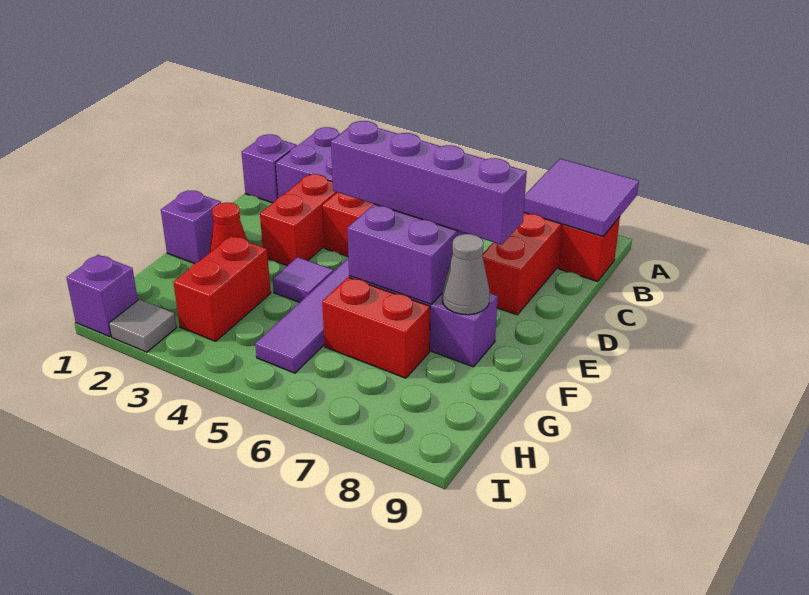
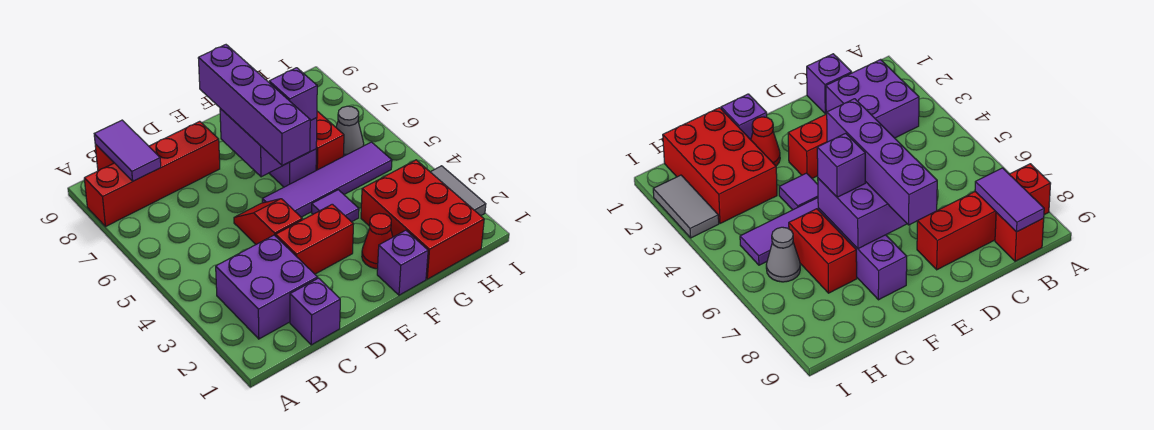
purple 2x2 tile [524,159,639,236] -> purple 1x2 tile [94,120,161,181]
grey 1x1 cone [442,234,490,315] -> grey 1x1 cone moved to [336,106,364,156]
red 1x2 brick [173,236,271,341] -> red 2x3 brick [361,160,484,279]
purple 1x1 brick [66,255,138,337] -> purple 1x1 brick moved to [269,68,317,121]
grey 1x1 tile [109,299,176,352] -> grey 1x2 tile [431,166,486,216]

